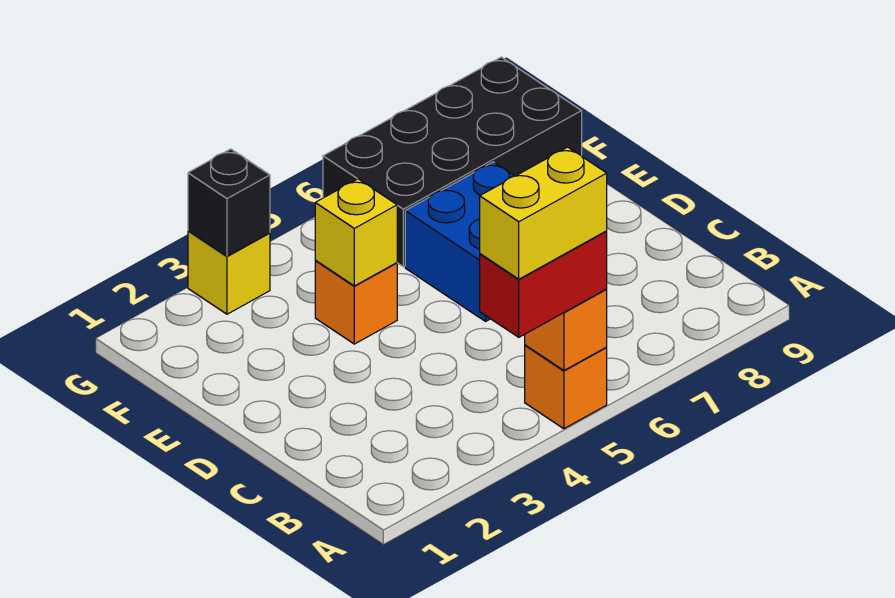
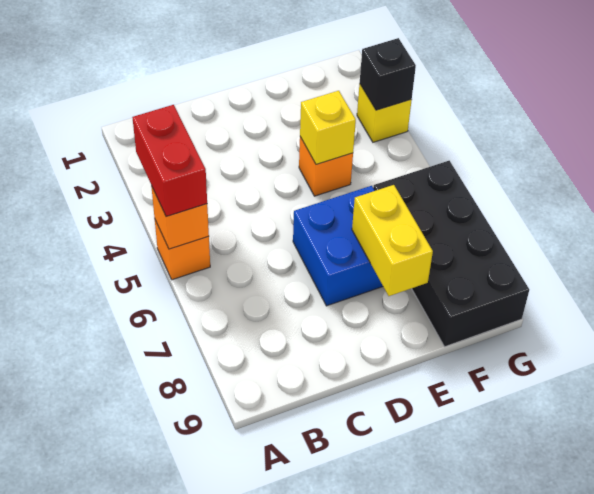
yellow 1x2 brick [480,147,607,279] -> yellow 1x2 brick moved to [352,185,433,296]

